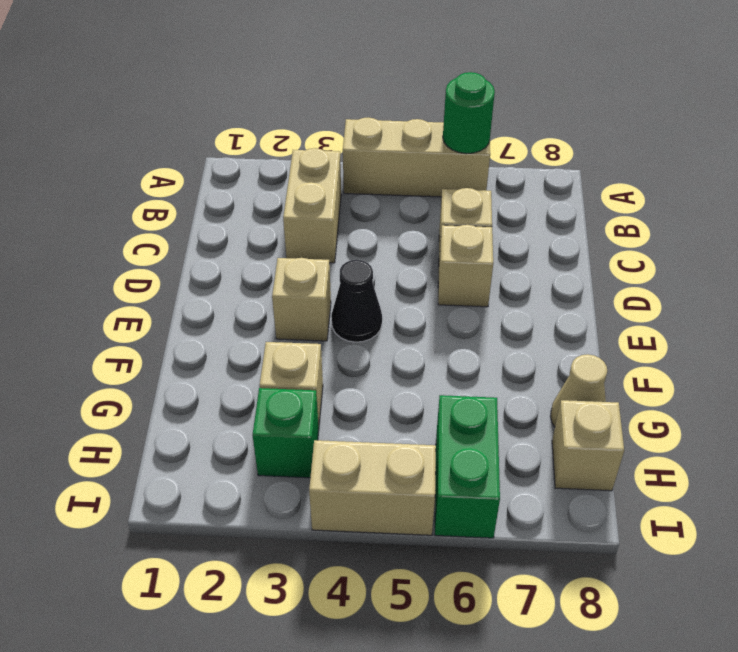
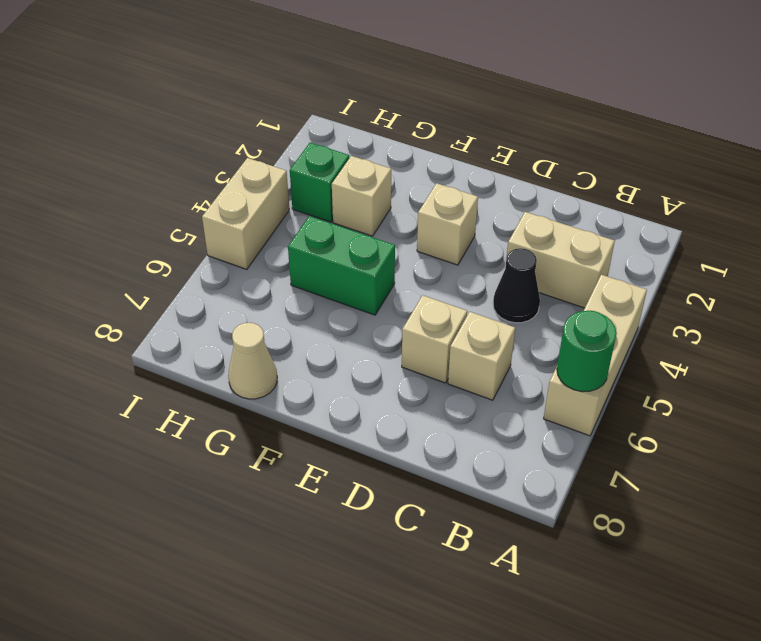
black 1x1 cone [331,260,382,342] -> black 1x1 cone moved to [493,248,540,323]
green 1x2 brick [435,395,500,538] -> green 1x2 brick moved to [288,216,395,315]
tan 1x1 brick [552,400,624,491] -> none

